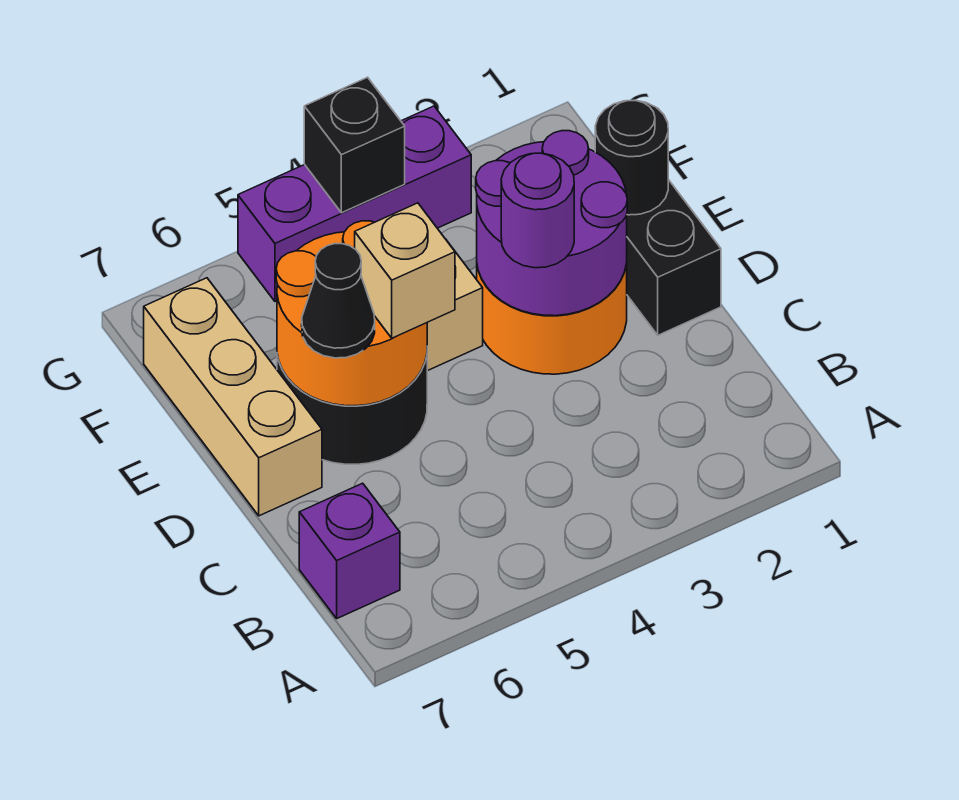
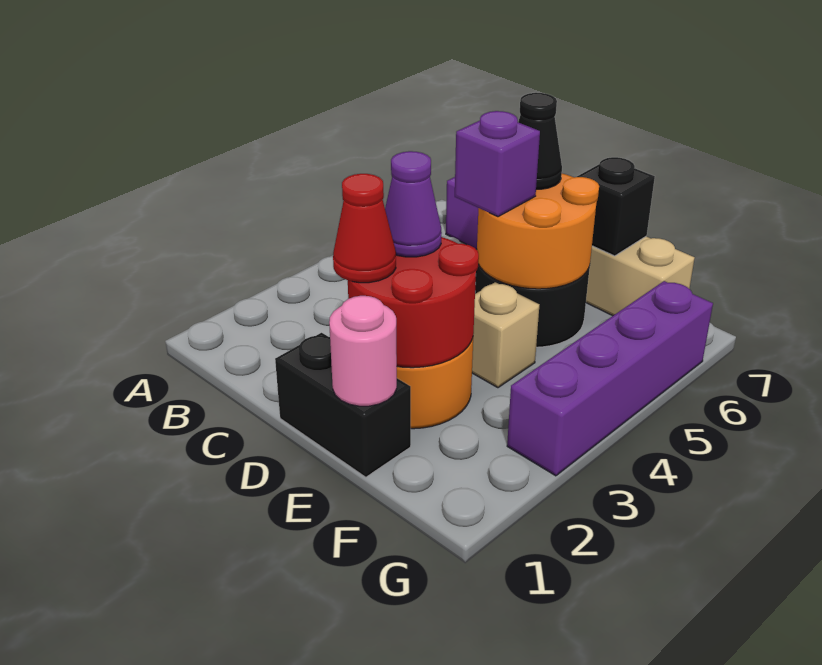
purple 2x2 round brick [476,131,627,316] -> red 2x2 round brick [348,237,479,368]
none -> red 1x1 cone [333,174,396,283]
purple 1x1 round brick [501,153,574,268] -> purple 1x1 cone [385,151,442,257]
tan 1x1 brick [355,203,455,338] -> purple 1x1 brick [455,111,540,217]
black 1x1 round brick [595,100,668,215] -> pink 1x1 round brick [329,296,397,406]
purple 1x3 brick [238,106,471,301] -> purple 1x4 brick [507,281,713,476]
black 1x1 brick [304,77,405,213] -> black 1x1 brick moved to [577,157,655,256]

